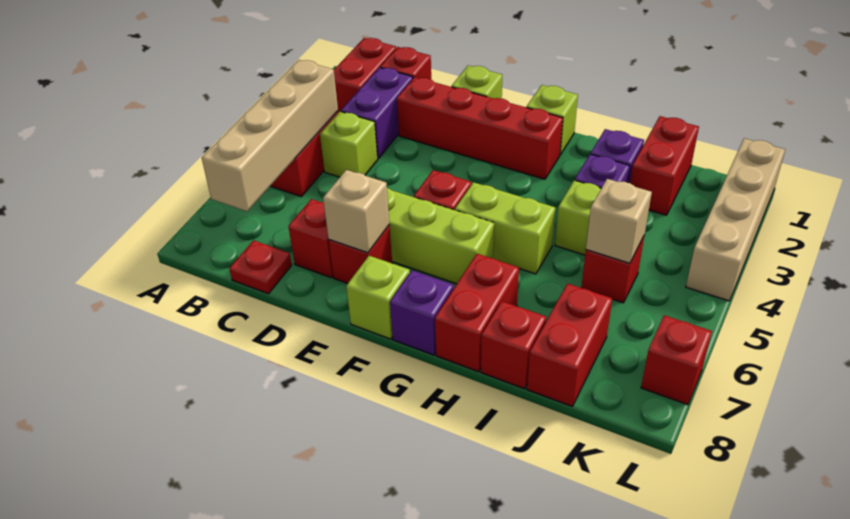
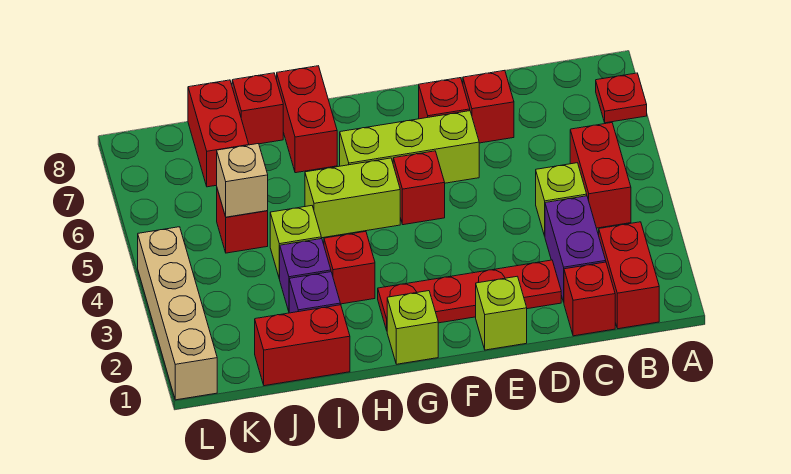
tan 1x4 brick [202,60,338,211] -> none
red 1x1 plate [229,240,292,294] -> red 1x1 plate moved to [596,73,647,123]
red 1x4 brick [397,77,563,179] -> red 1x4 plate [378,260,561,330]
tan 1x1 brick [323,170,389,253] -> none
lime 1x1 brick [346,256,410,339] -> none
purple 1x1 brick [390,270,454,355] -> none
red 1x2 brick [630,116,699,215] -> red 1x2 brick turned to [255,305,350,386]
red 1x1 brick [641,315,712,405] -> red 1x1 brick moved to [324,232,375,304]

